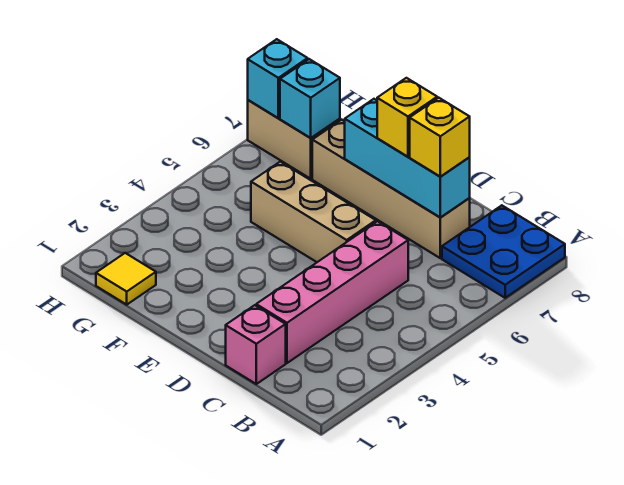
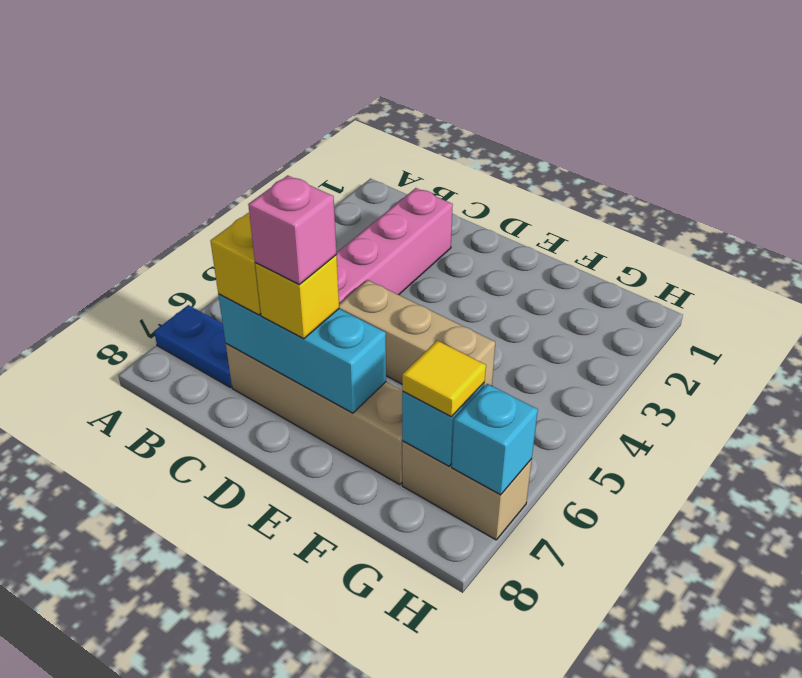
blue 2x2 plate [442,205,565,298] -> blue 1x2 plate [154,305,232,387]
pink 1x1 brick [226,305,286,384] -> pink 1x1 brick moved to [248,176,336,284]
yellow 1x1 tile [96,253,156,305] -> yellow 1x1 tile moved to [402,341,486,417]

